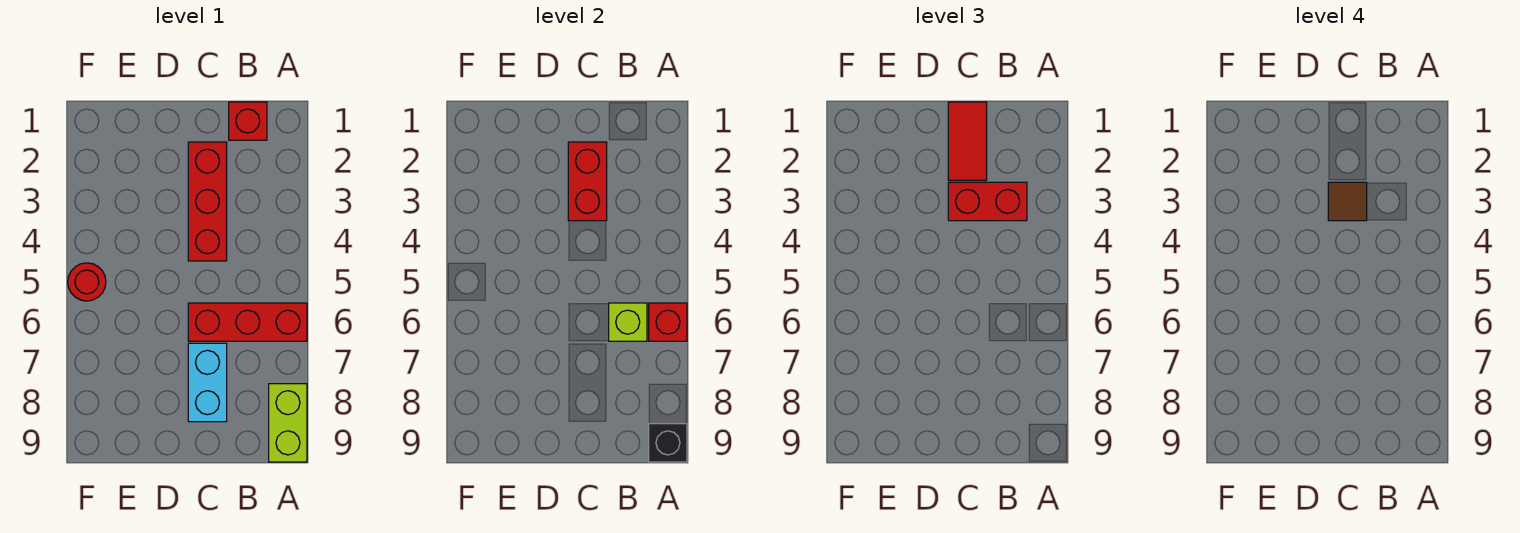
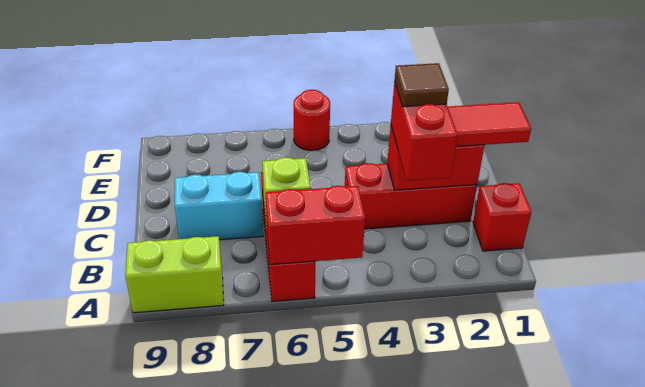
red 1x1 brick [649,303,687,341] -> red 1x2 brick [266,186,365,265]
black 1x1 brick [649,424,687,462] -> none

